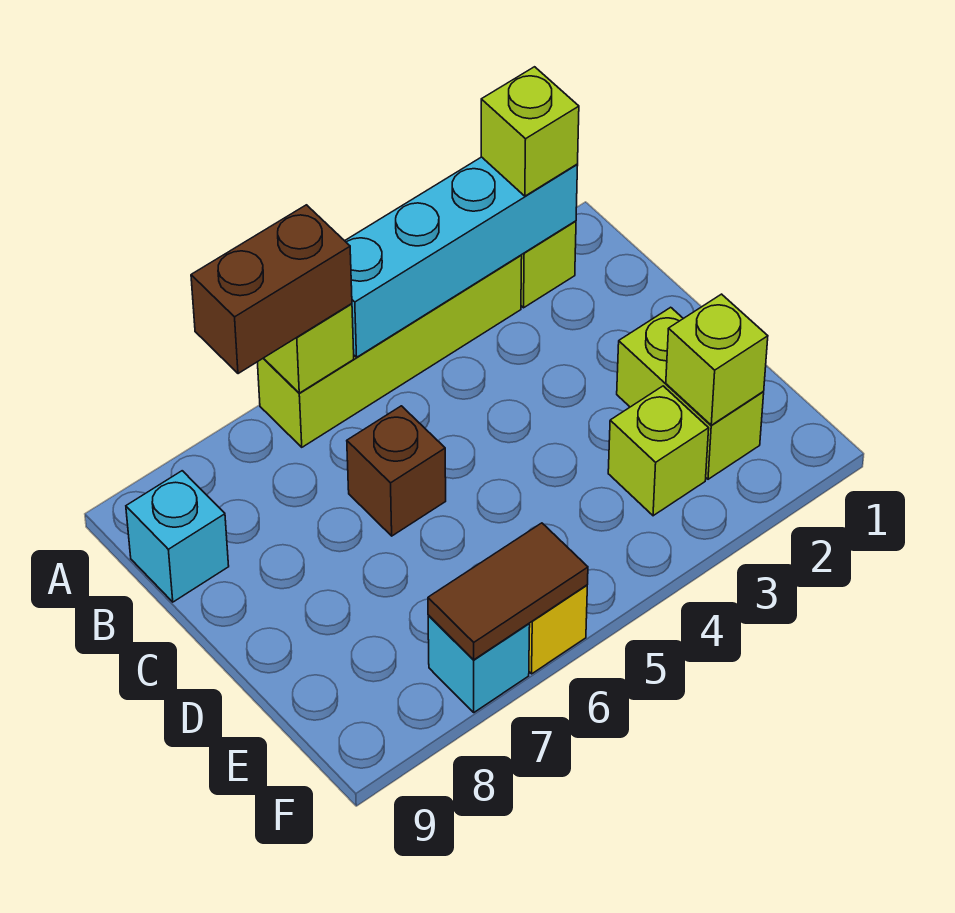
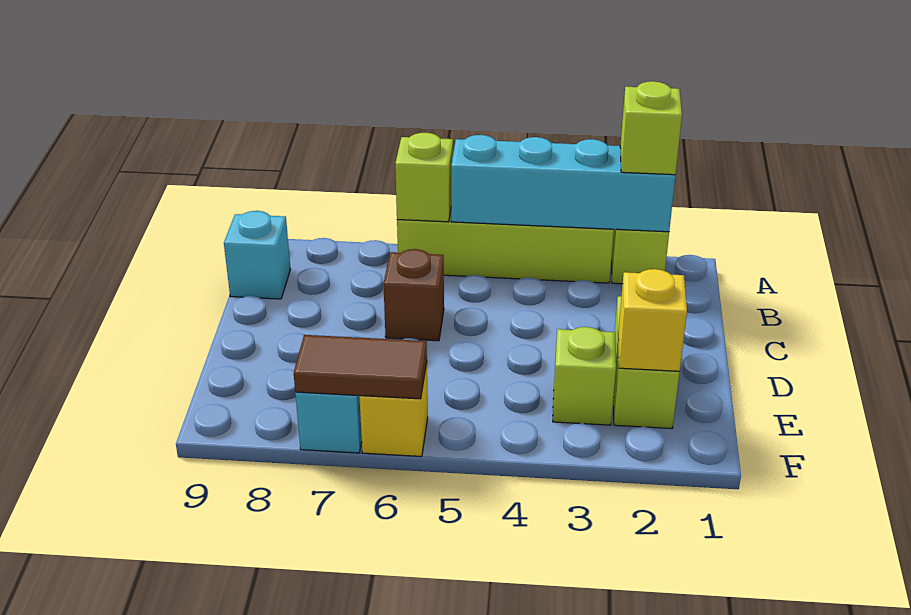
brown 1x2 brick [191,205,352,374] -> none
lime 1x1 brick [666,294,768,425] -> yellow 1x1 brick [618,269,687,371]

